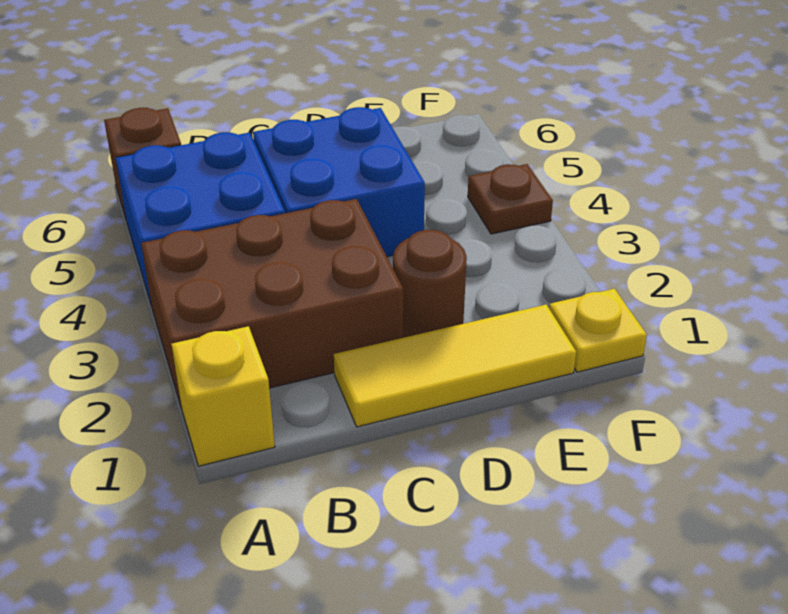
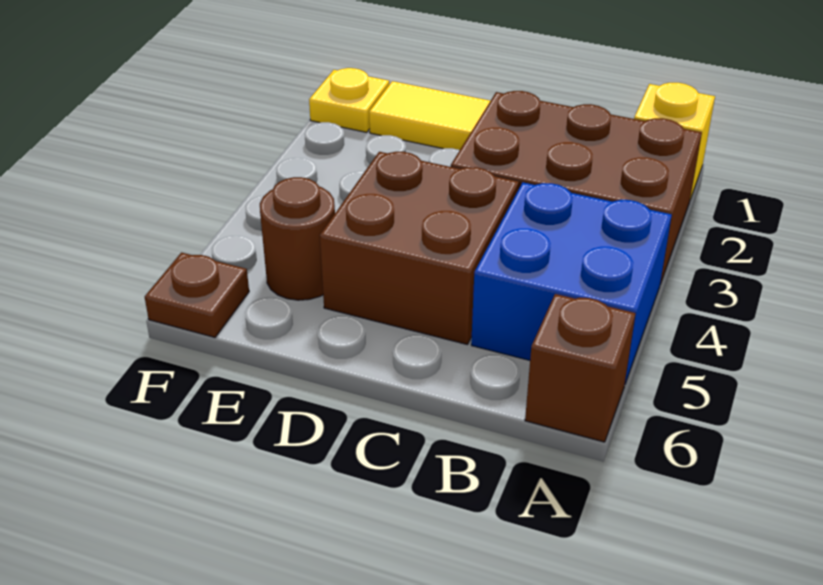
blue 2x2 brick [253,107,425,257] -> brown 2x2 brick [320,152,519,345]
brown 1x1 round brick [393,230,467,338] -> brown 1x1 round brick moved to [260,177,335,300]
brown 1x1 plate [468,164,553,234] -> brown 1x1 plate moved to [145,253,249,337]

